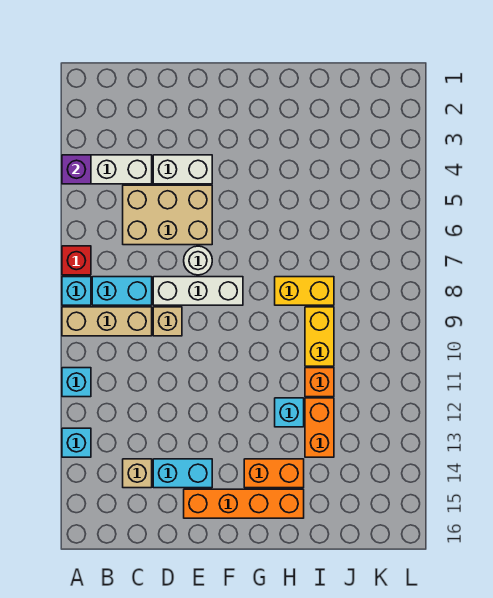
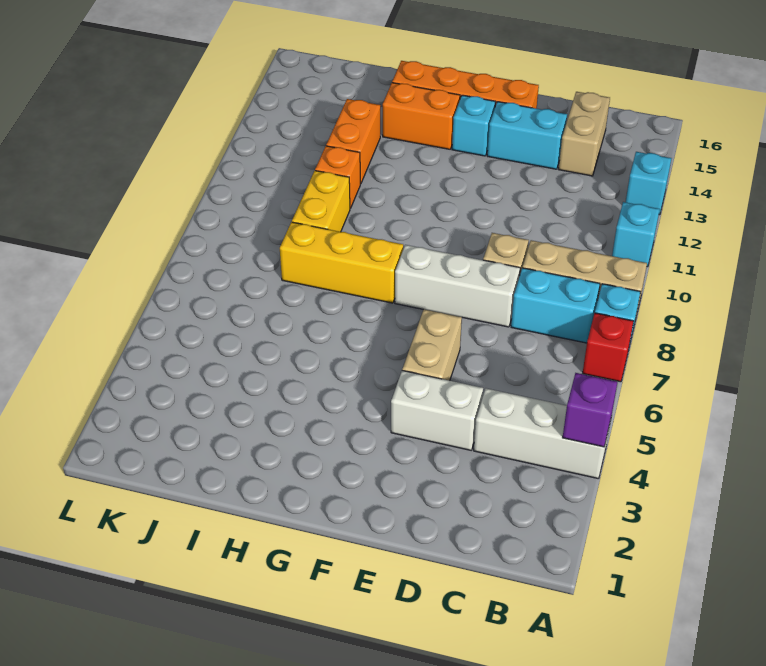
tan 2x3 brick [123,185,212,245] -> tan 1x2 brick [402,310,462,381]
tan 1x1 brick [123,459,152,488] -> tan 1x2 brick [559,92,610,176]
white 1x1 round brick [184,246,212,275] -> none
yellow 1x2 brick [275,277,334,305] -> yellow 1x3 brick [280,222,403,303]
cyan 1x1 brick [275,398,304,427] -> cyan 1x1 brick moved to [452,95,495,156]

